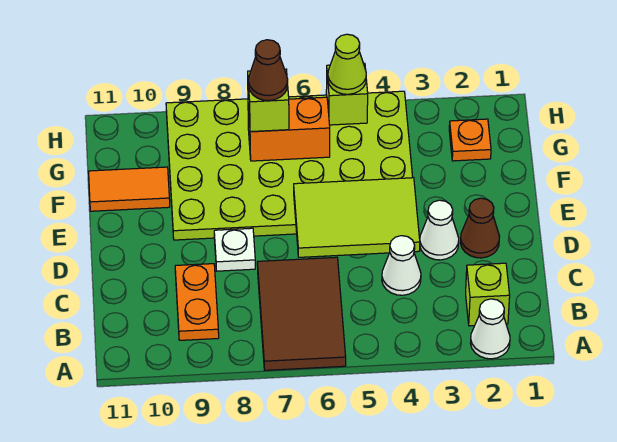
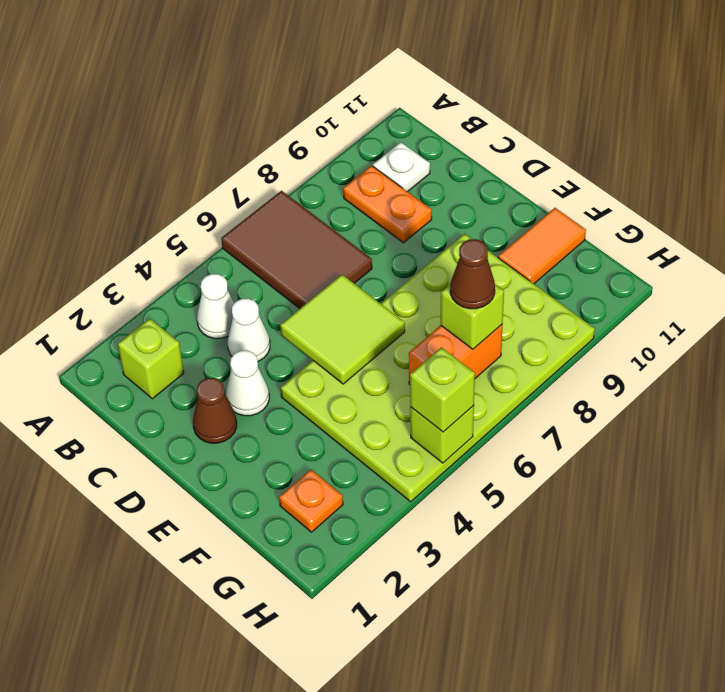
white 1x1 cone [470,299,510,359] -> white 1x1 cone moved to [197,274,234,339]
lime 2x3 tile [294,178,420,257] -> lime 2x2 tile [280,275,405,384]
white 1x1 plate [214,228,255,271] -> white 1x1 plate moved to [373,142,430,192]
lime 1x1 cone [328,34,366,94] -> lime 1x1 brick [410,347,475,432]

